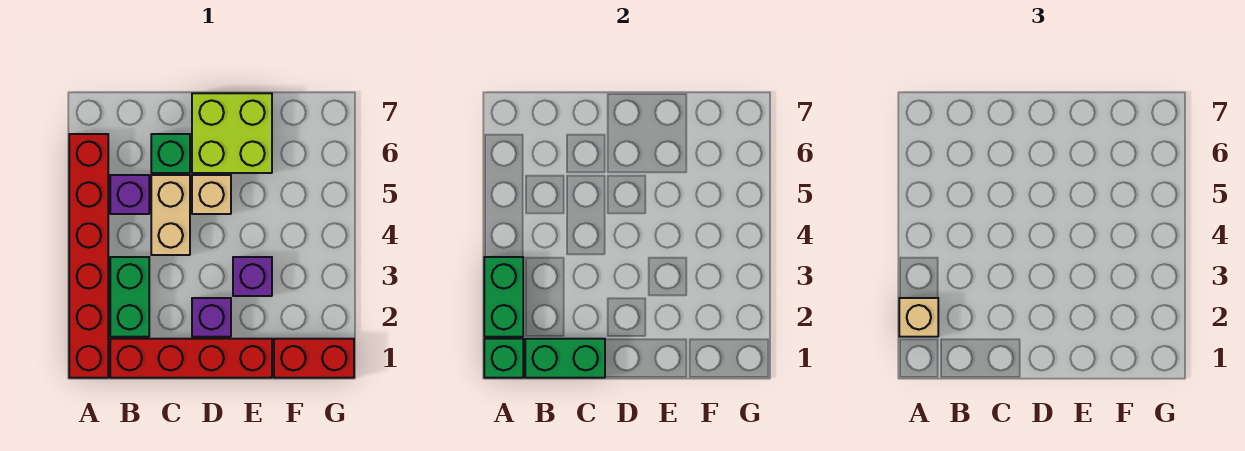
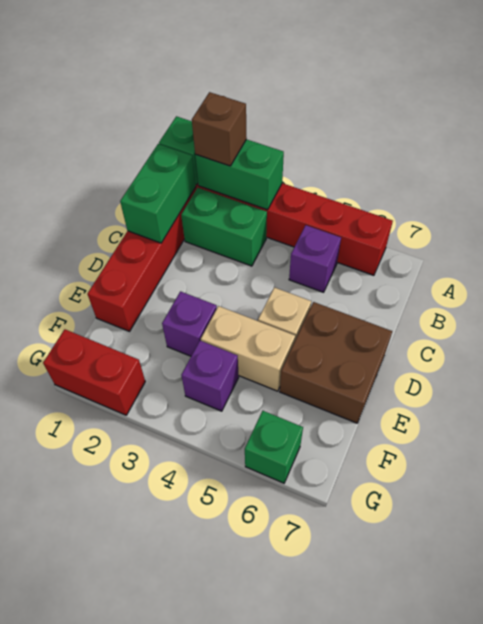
tan 1x1 brick [899,298,938,337] -> brown 1x1 brick [192,92,247,166]
tan 1x2 brick [151,175,190,255] -> tan 1x2 brick moved to [201,306,295,391]
green 1x1 brick [151,134,190,173] -> green 1x1 brick moved to [245,411,303,483]
purple 1x1 brick [192,298,231,337] -> purple 1x1 brick moved to [181,341,239,411]
lime 2x2 brick [192,93,272,173] -> brown 2x2 brick [280,302,392,423]
red 1x2 brick [274,339,354,378] -> red 1x2 brick turned to [43,329,145,415]

